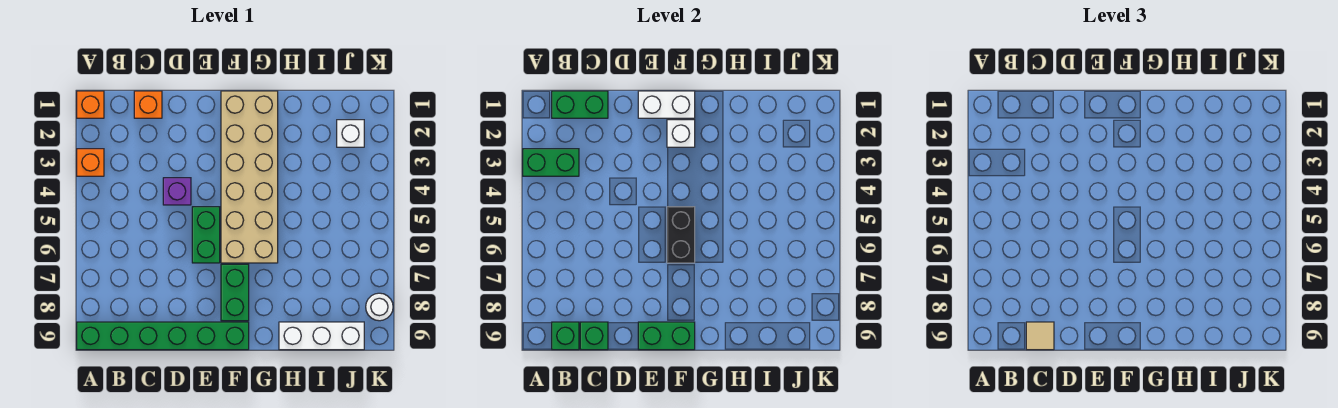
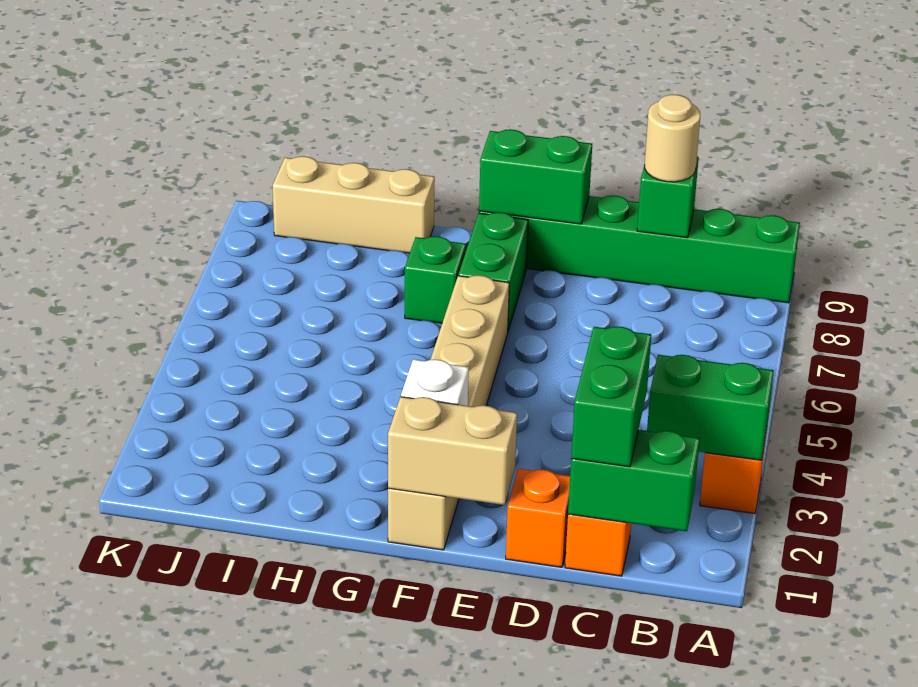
orange 1x1 brick [77,91,104,118] -> orange 1x1 brick moved to [506,469,570,567]
green 1x1 brick [552,322,579,350] -> green 1x1 brick moved to [405,236,466,323]
tan 1x1 tile [1026,322,1054,350] -> tan 1x1 round brick [645,95,700,182]
purple 1x1 brick [163,178,191,205] -> none
white 1x2 brick [638,91,695,118] -> tan 1x2 brick [388,397,517,505]
green 1x2 brick [192,207,220,263] -> green 1x2 brick moved to [571,326,651,467]
tan 2x6 brick [221,91,278,263] -> tan 1x6 brick [388,275,509,550]
black 1x2 brick [667,207,695,263] -> none
white 1x3 brick [279,322,364,350] -> tan 1x3 brick [273,156,435,253]
white 1x1 brick [337,120,364,147] -> none
white 1x1 round brick [366,293,393,321] -> none

